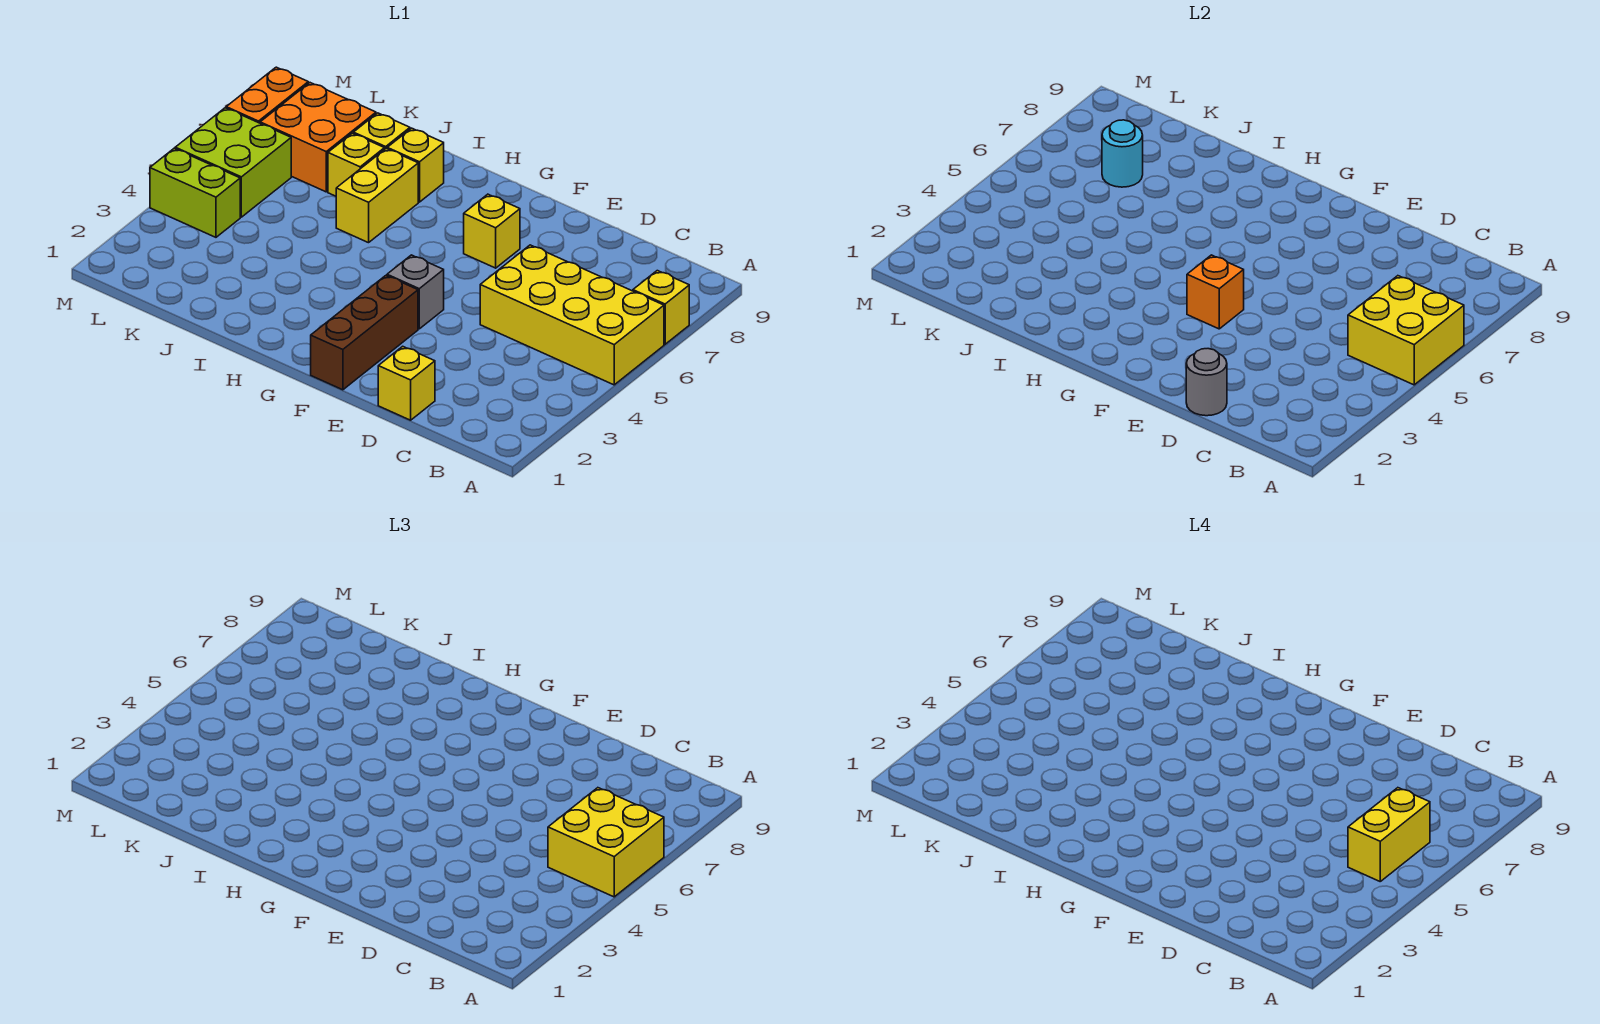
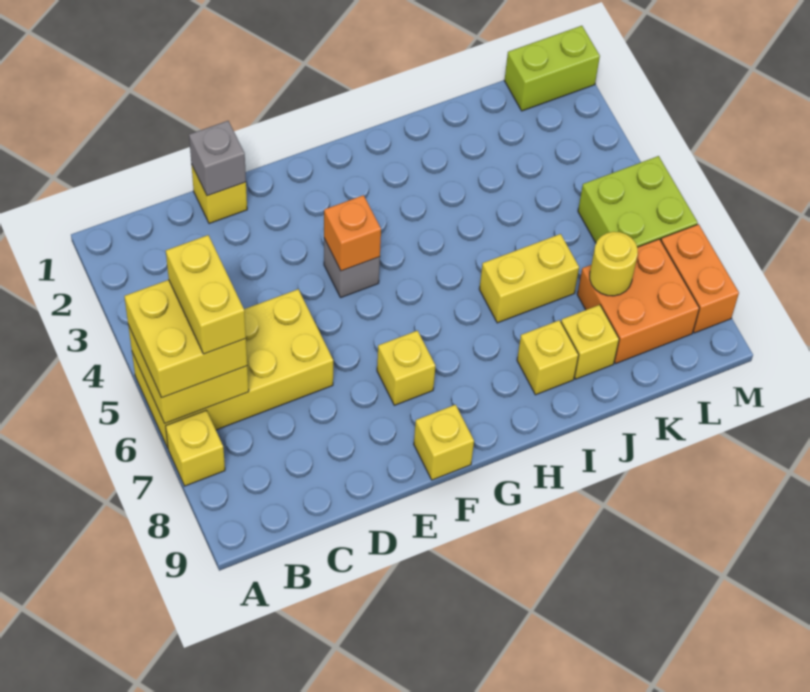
grey 1x1 round brick [1186,349,1227,416] -> grey 1x1 brick [189,121,246,196]
brown 1x3 brick [311,276,418,390] -> none
yellow 1x2 brick [336,149,418,243] -> yellow 1x2 brick turned to [479,234,579,323]
yellow 1x1 brick [328,133,384,196] -> yellow 1x1 brick moved to [414,405,474,480]
cyan 1x1 round brick [1102,120,1143,187] -> yellow 1x1 round brick [590,232,638,296]
lime 1x2 brick [150,148,240,237] -> lime 1x2 brick moved to [504,26,600,111]

